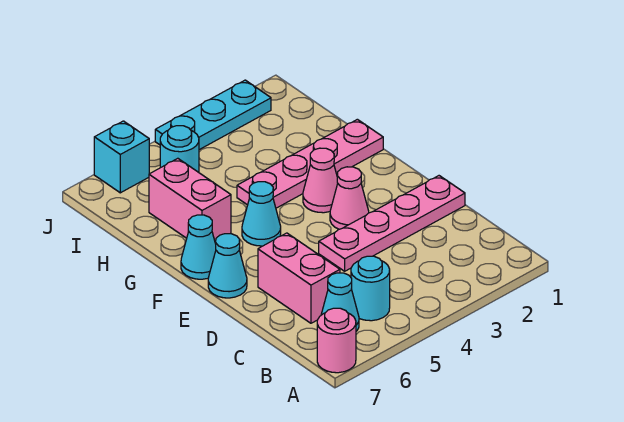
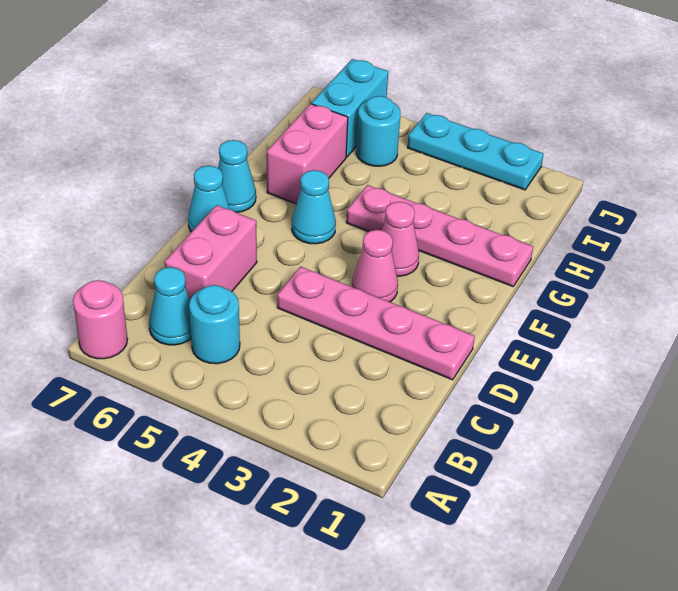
cyan 1x1 brick [94,121,149,193] -> cyan 1x2 brick [312,59,388,157]

